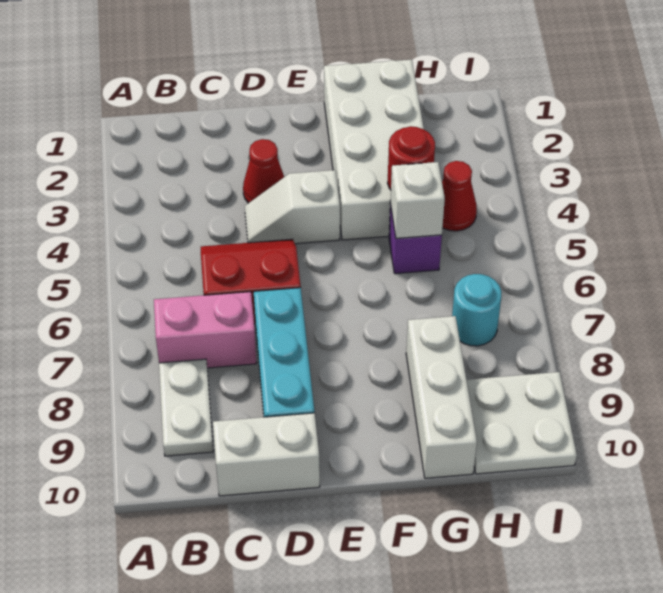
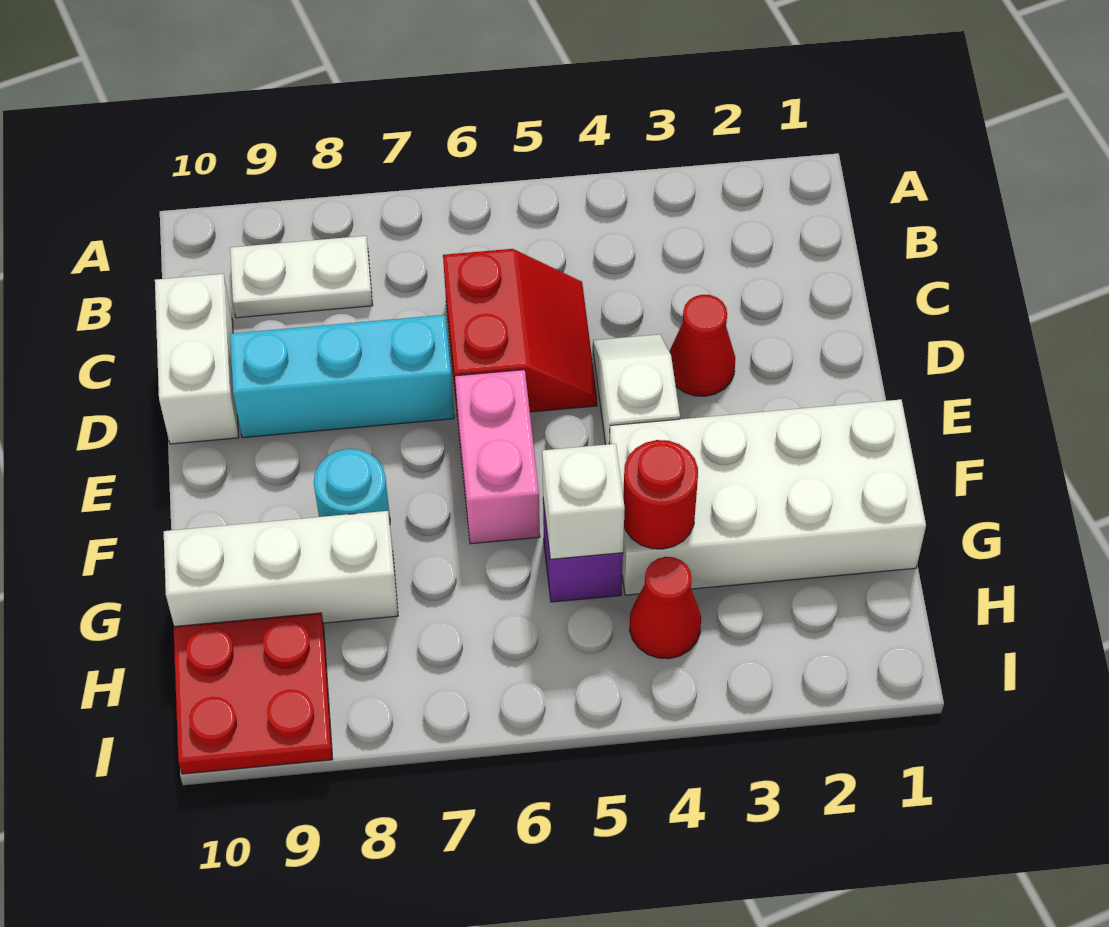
pink 1x2 brick [154,292,257,368] -> pink 1x2 brick moved to [455,370,540,544]
cyan 1x1 round brick [452,274,501,346] -> cyan 1x1 round brick moved to [314,449,390,522]
white 2x2 plate [467,372,577,474] -> red 2x2 plate [174,613,333,774]

